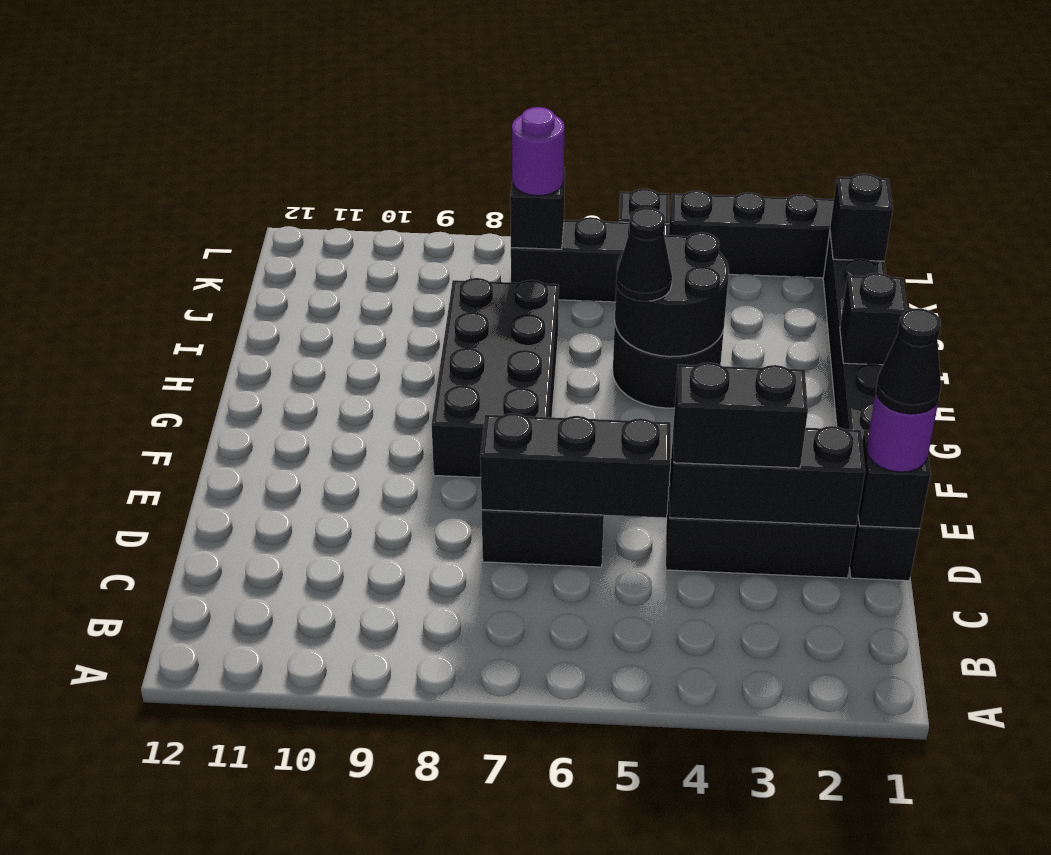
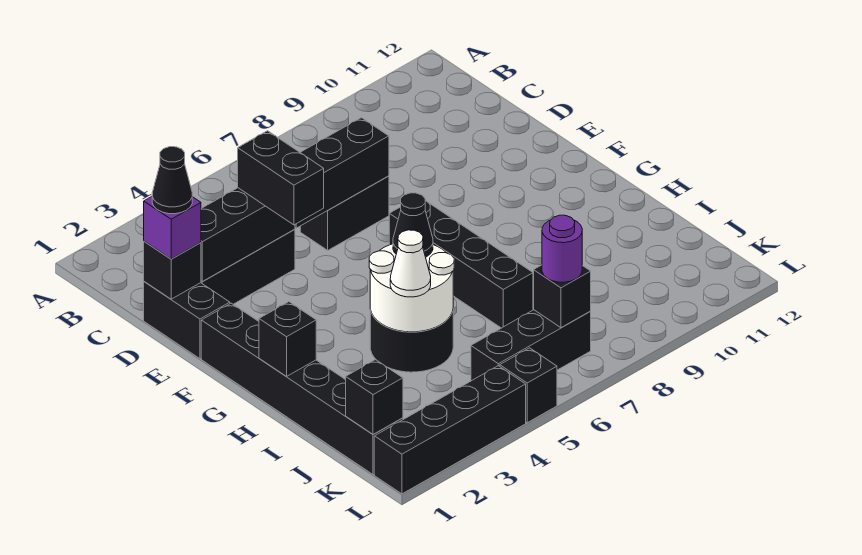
purple 1x1 round brick [866,393,938,472] -> purple 1x1 brick [144,197,201,259]
black 1x2 brick [674,363,808,468] -> black 1x2 brick turned to [238,131,324,225]
black 2x4 brick [432,278,559,477] -> black 1x4 brick [389,201,533,328]
black 2x2 round brick [615,232,729,357] -> white 2x2 round brick [369,244,454,332]
none -> white 1x1 cone [390,230,431,297]

